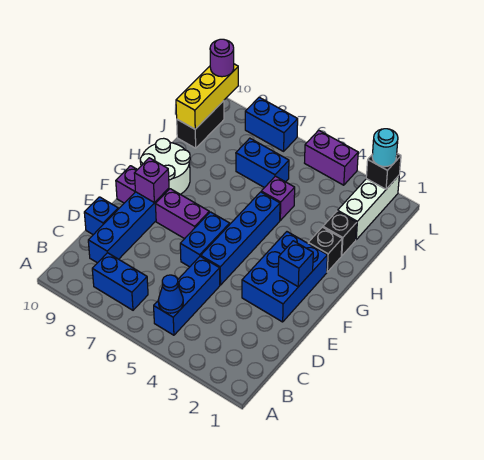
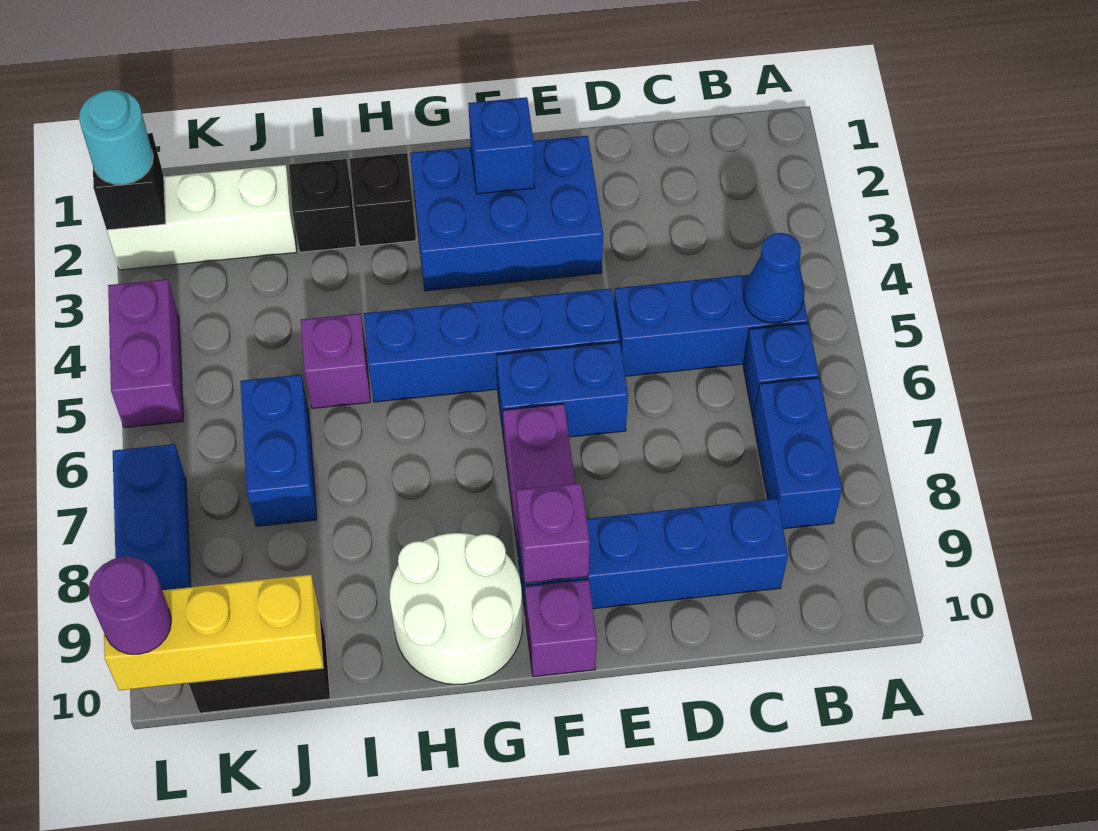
blue 1x1 brick [84,197,118,235] -> blue 1x1 brick moved to [743,323,819,418]

